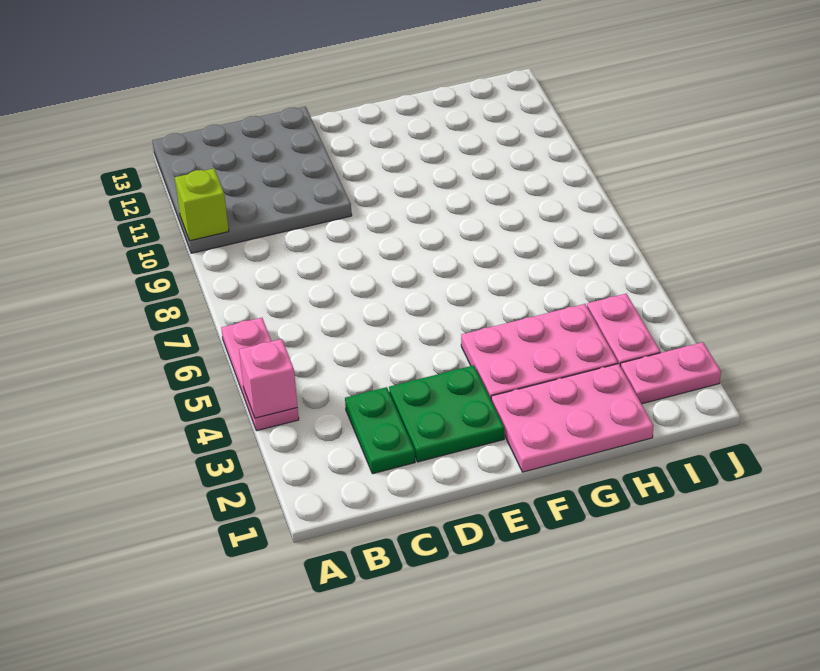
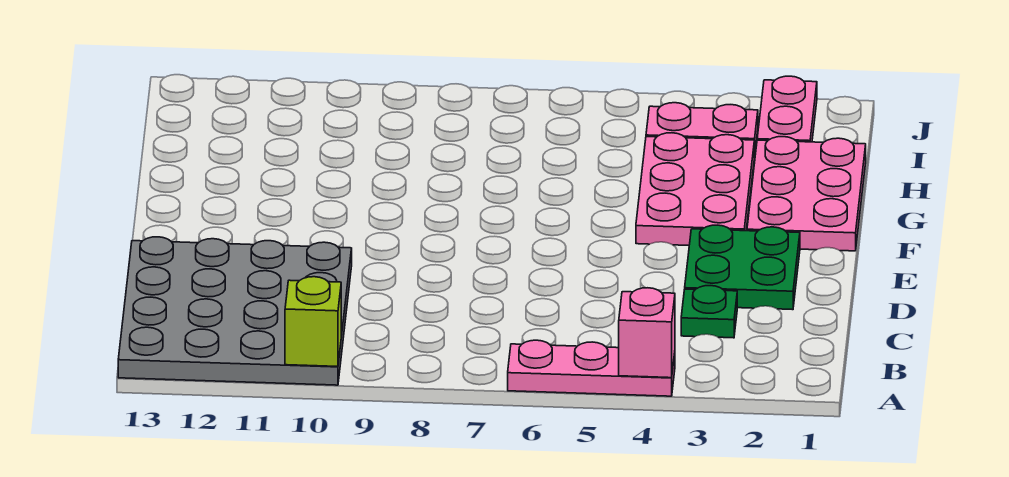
green 1x2 plate [345,387,415,474] -> green 1x1 plate [681,286,737,338]

